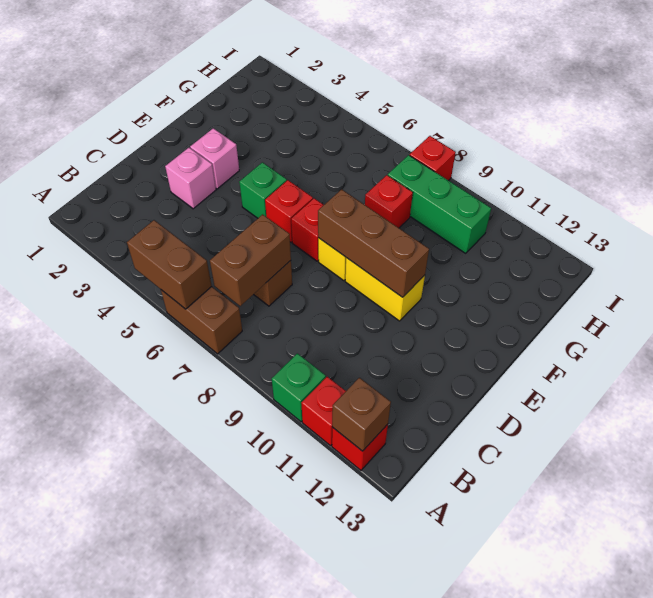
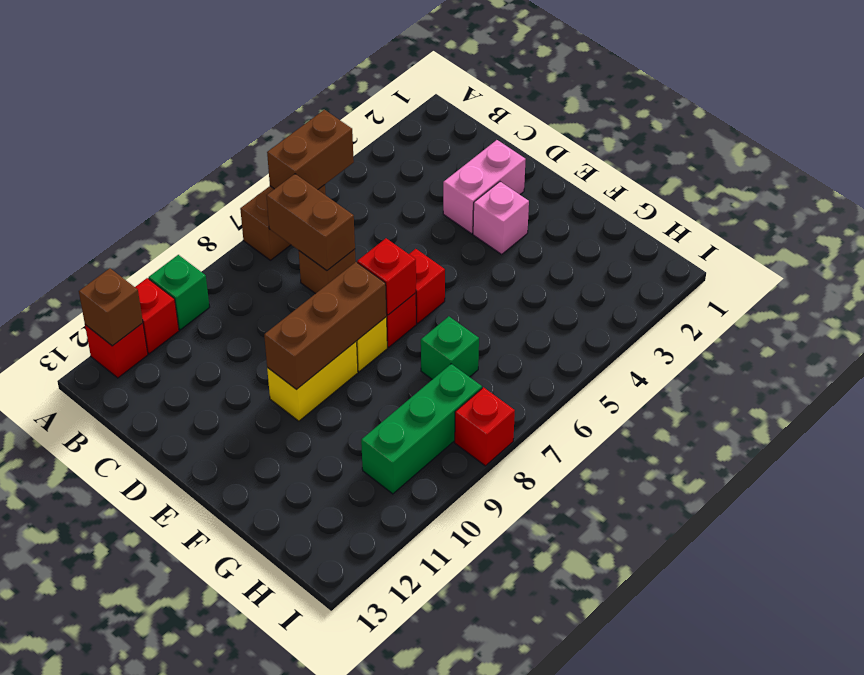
pink 1x1 brick [165,148,216,209] -> pink 1x2 brick [443,140,526,234]
green 1x1 brick [239,162,287,218] -> green 1x1 brick moved to [421,316,479,379]
red 1x1 brick [365,175,413,228] -> red 1x1 brick moved to [357,238,416,315]

